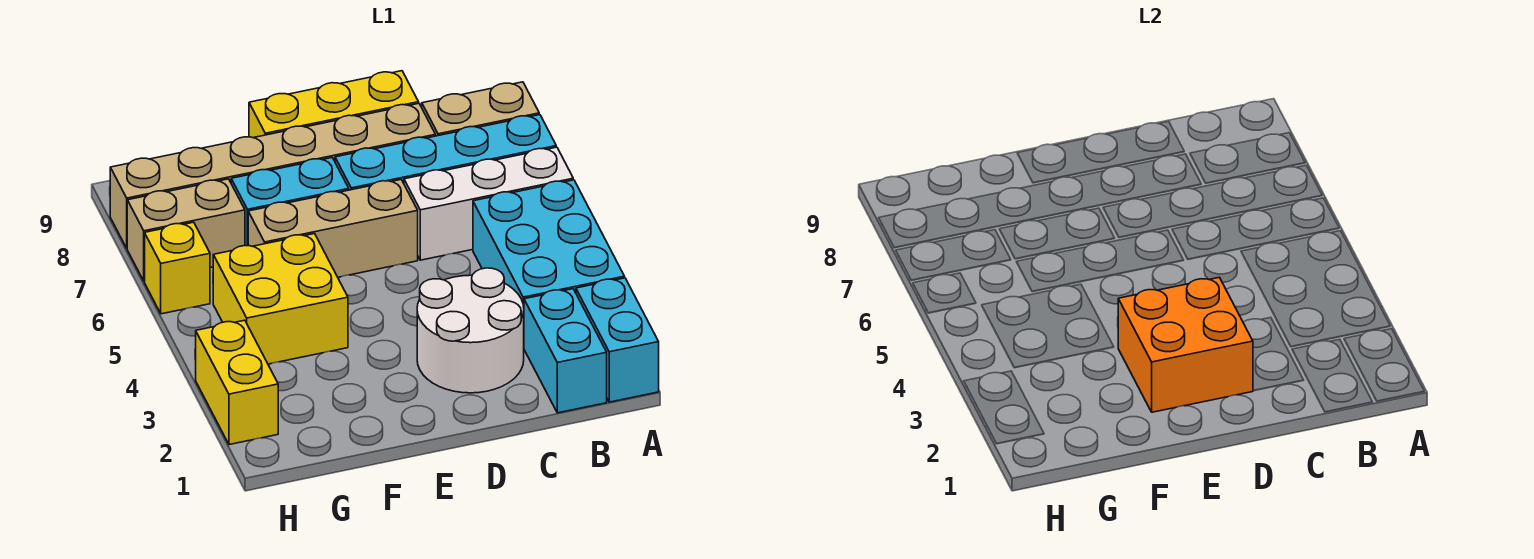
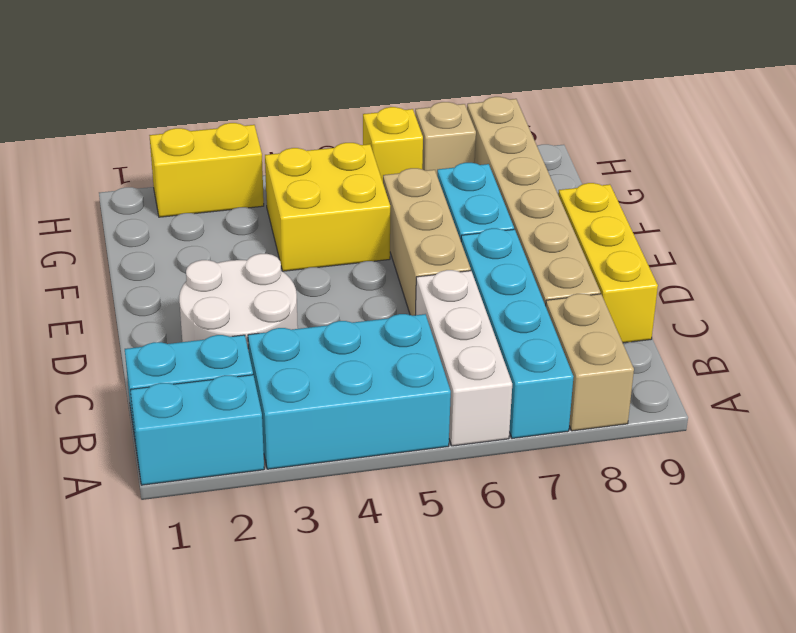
orange 2x2 brick [1118,277,1253,412] -> none
tan 1x2 brick [127,179,245,281] -> tan 1x1 brick [415,102,476,174]

